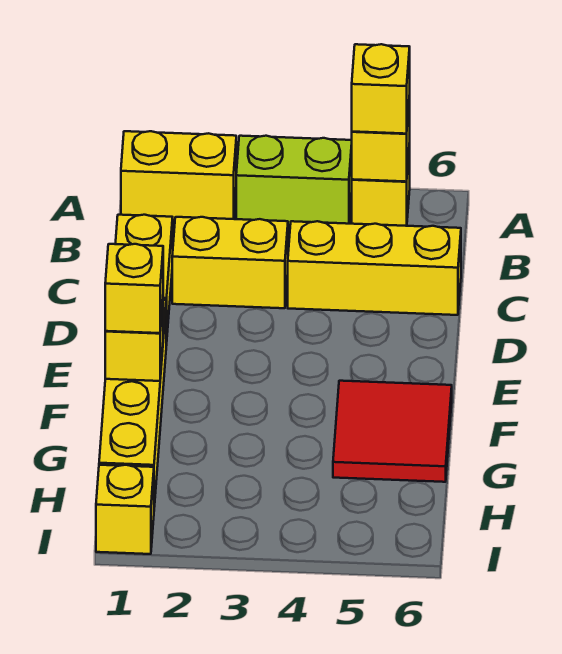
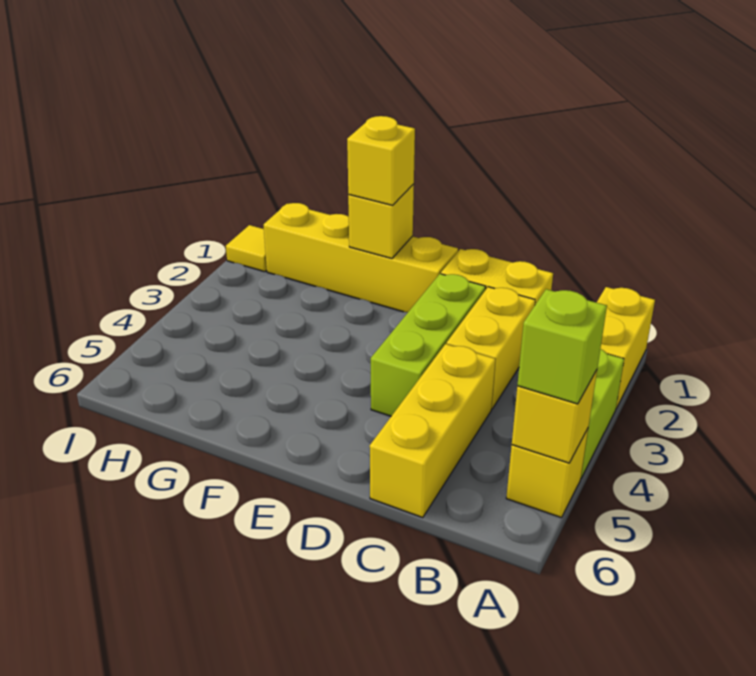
yellow 1x1 brick [352,44,410,134] -> lime 1x1 brick [517,289,607,404]
none -> lime 1x3 brick [371,274,486,416]
red 2x2 tile [333,381,452,482] -> none
yellow 1x1 brick [96,465,154,554] -> yellow 1x1 tile [226,225,267,272]

